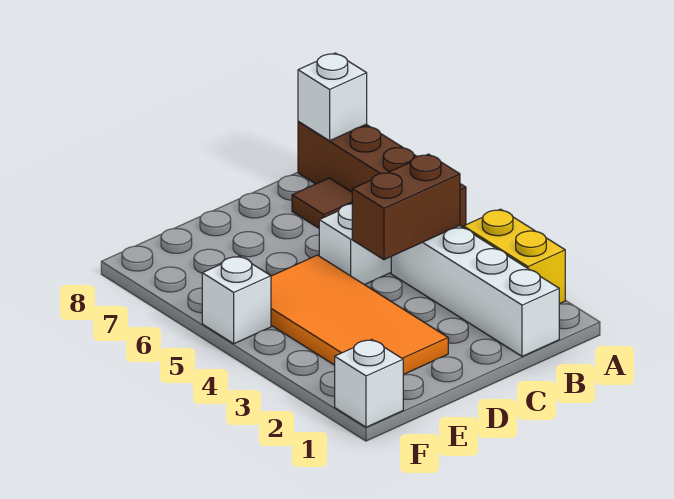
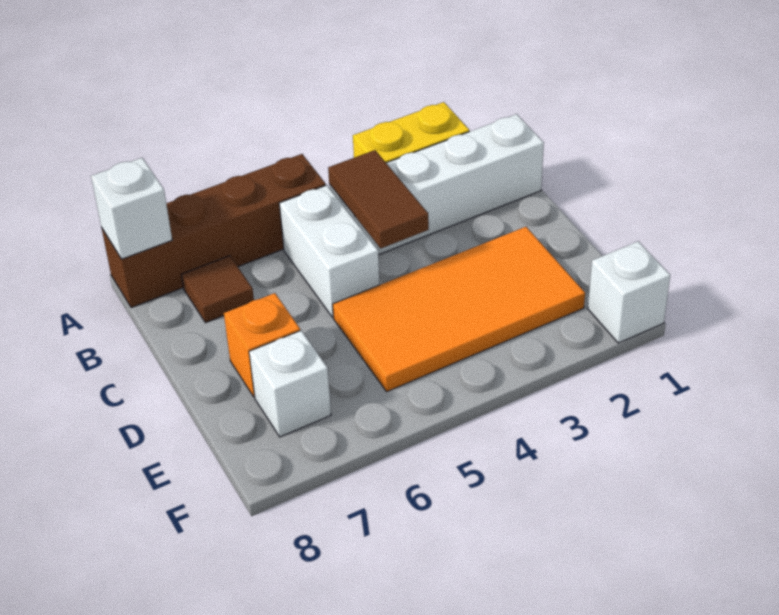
brown 1x2 brick [352,154,460,260] -> brown 1x2 tile [328,150,429,248]
none -> orange 1x1 brick [224,293,300,397]
white 1x1 brick [202,256,271,344] -> white 1x1 brick moved to [249,330,331,437]

